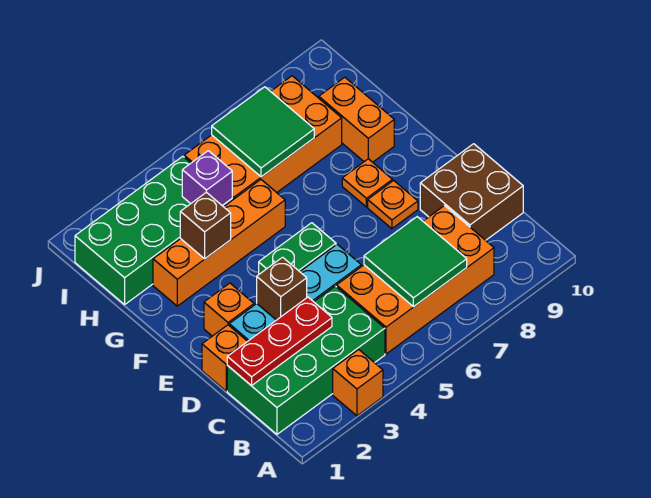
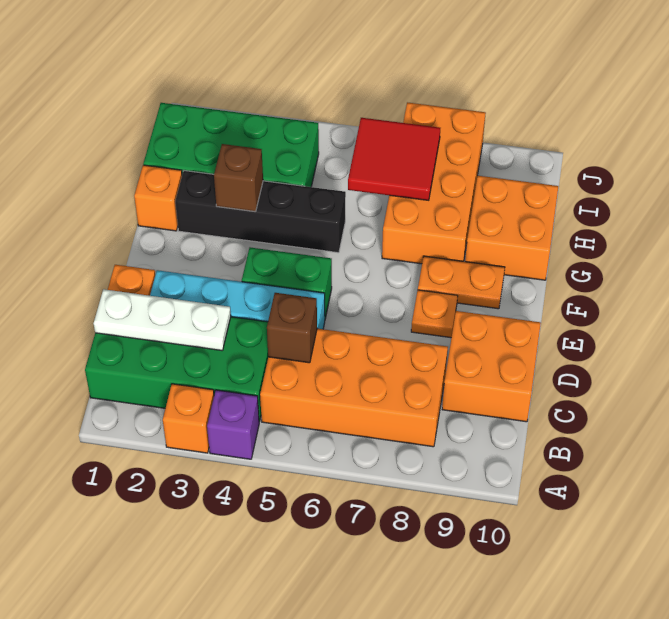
green 2x2 tile [364,217,467,307] -> none
red 1x3 plate [227,297,332,386] -> white 1x3 plate [94,289,231,350]
brown 2x2 brick [420,144,523,240] -> orange 2x2 brick [442,311,541,422]
brown 1x1 brick [257,257,307,320] -> brown 1x1 brick moved to [267,293,317,363]
orange 1x1 brick [204,283,254,336] -> orange 1x1 brick moved to [134,165,182,231]
orange 1x1 plate [342,159,392,207] -> orange 1x2 plate [418,256,505,309]
orange 1x4 brick [153,180,285,306] -> black 1x4 brick [175,171,346,253]
orange 1x2 brick [319,77,394,162] -> orange 2x2 brick [465,176,558,280]
purple 1x1 brick [182,151,232,206] -> purple 1x1 brick moved to [207,390,259,459]
orange 2x4 brick [184,76,342,200] -> orange 2x4 brick turned to [382,102,486,264]
green 2x2 tile [212,87,314,177] -> red 2x2 tile [348,118,440,200]

